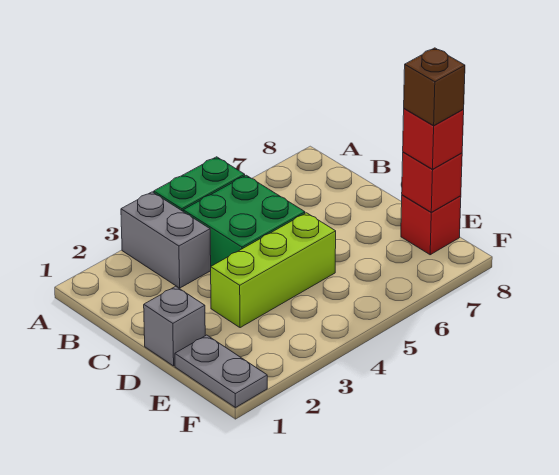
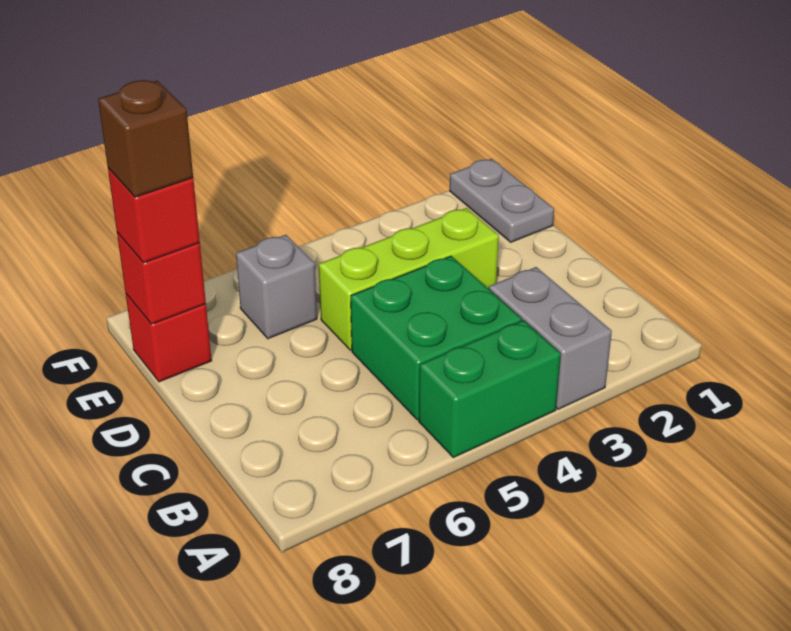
grey 1x1 brick [144,286,205,366] -> grey 1x1 brick moved to [236,235,317,339]

